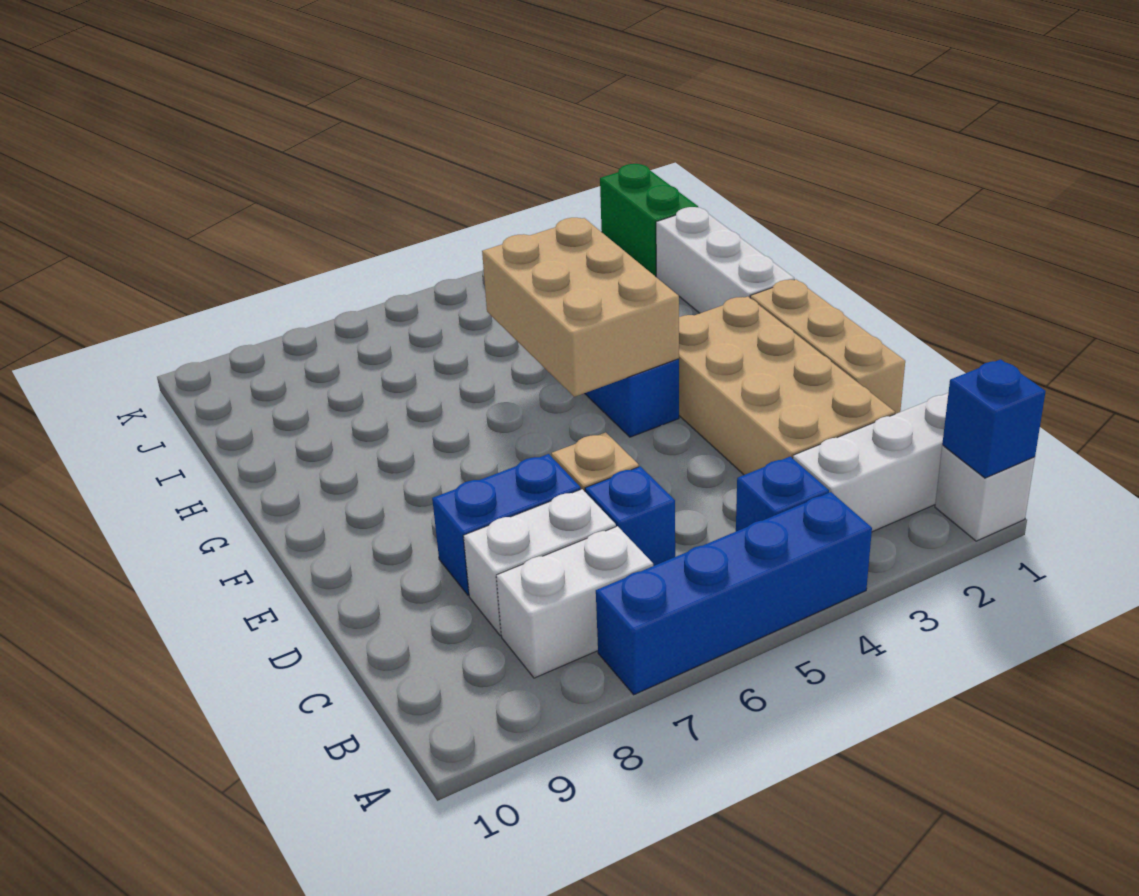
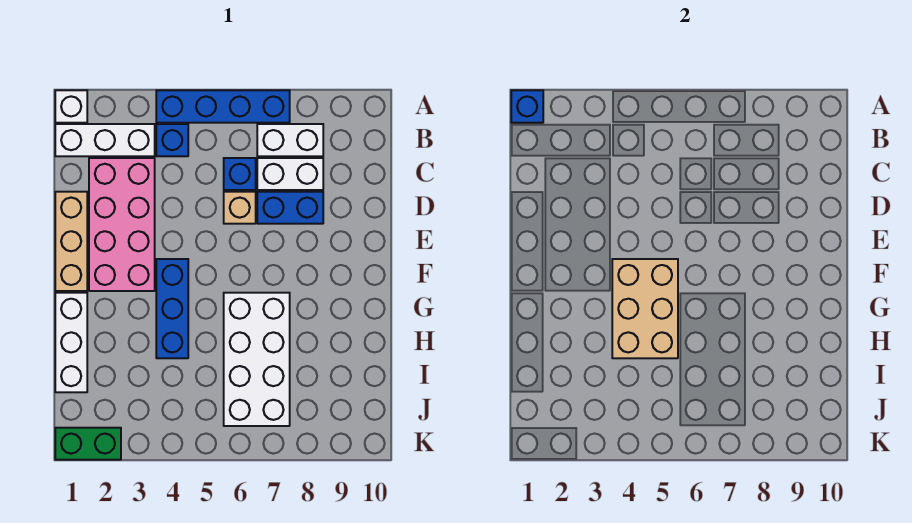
tan 2x4 brick [679,296,895,475] -> pink 2x4 brick [89,158,155,291]
none -> white 2x4 brick [224,293,290,426]
green 1x2 brick [600,164,698,276] -> green 1x2 brick turned to [55,428,121,460]

